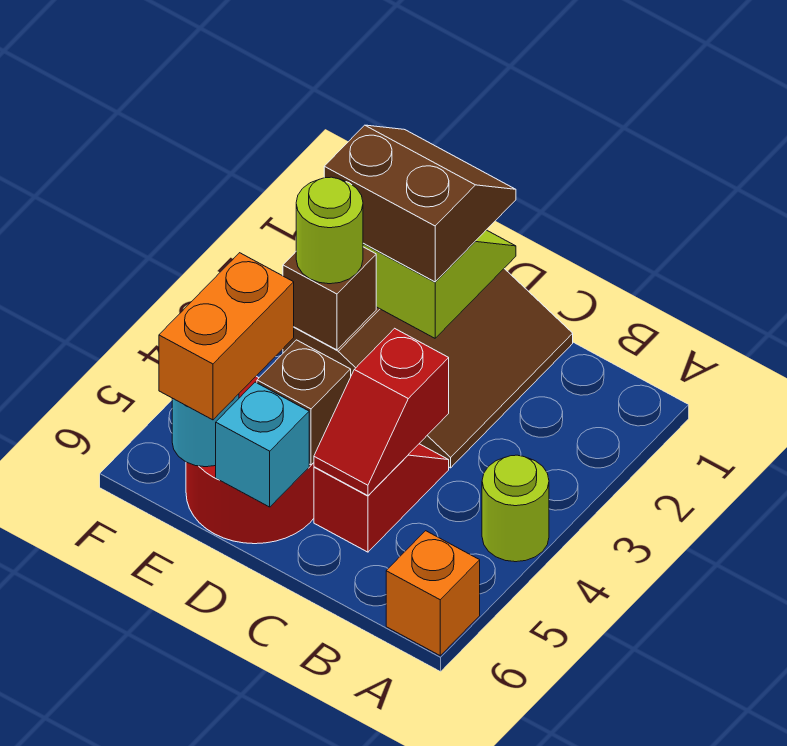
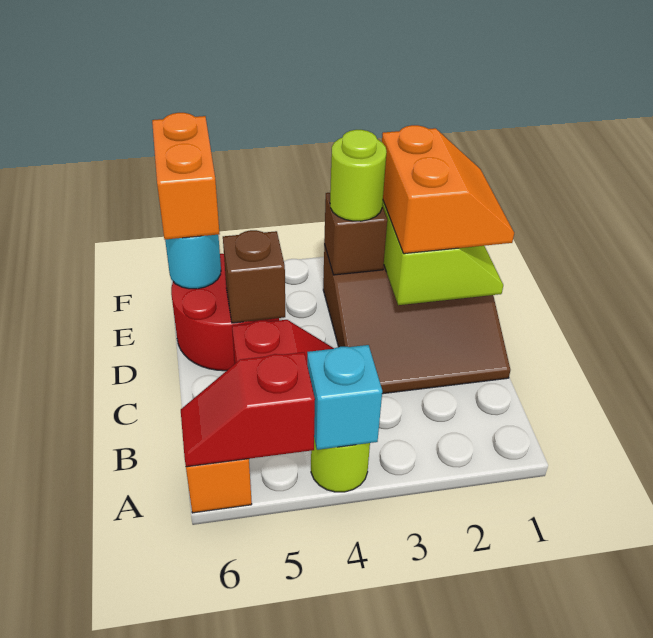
red 1x2 slope [314,328,449,496] -> red 1x2 slope moved to [181,352,315,467]
brown 2x2 slope [324,125,516,282] -> orange 2x2 slope [382,125,514,254]
cyan 1x1 brick [216,382,309,507] -> cyan 1x1 brick moved to [307,345,382,450]
orange 1x2 brick [159,253,294,420] -> orange 1x2 brick turned to [152,113,220,239]

